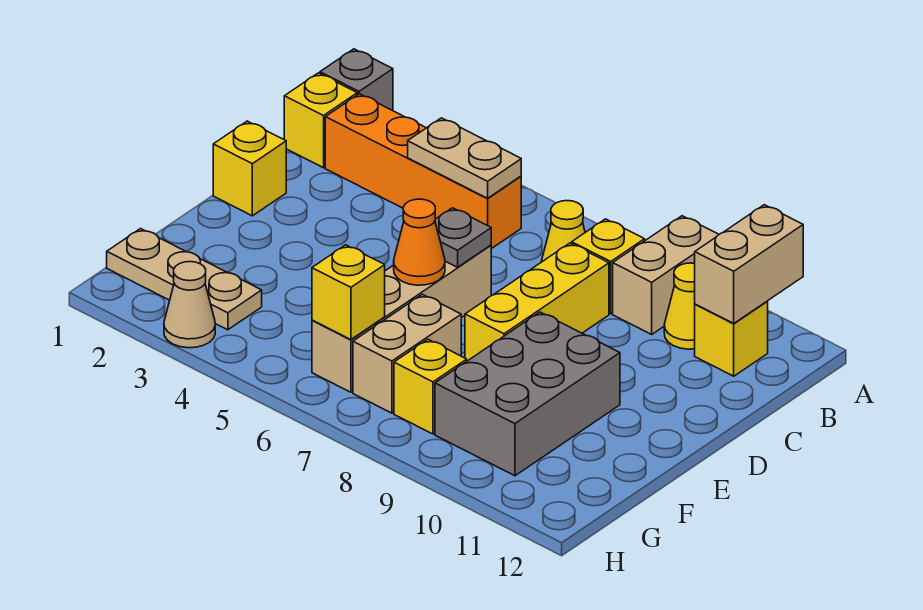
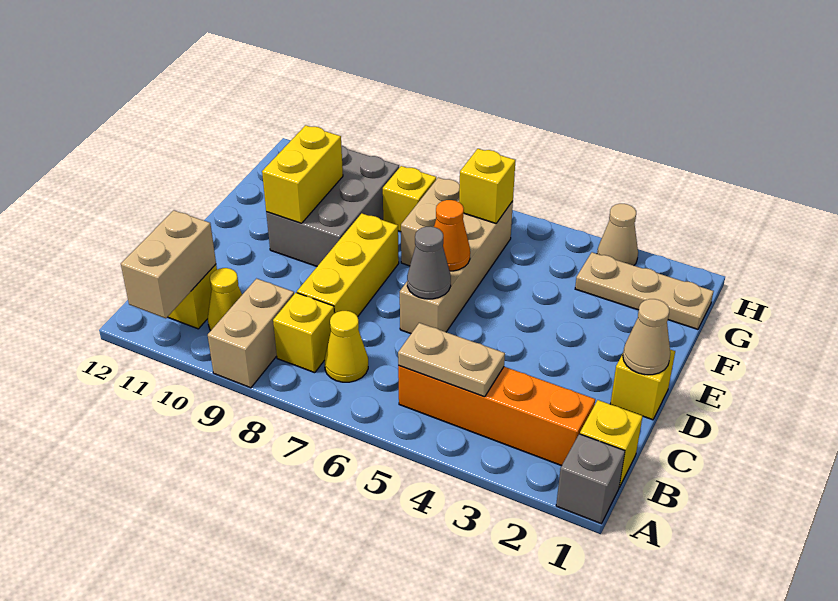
none -> tan 1x1 cone [623,299,670,375]
grey 1x1 plate [435,208,491,267] -> grey 1x1 cone [407,226,451,299]
none -> yellow 1x2 brick [262,125,343,223]

